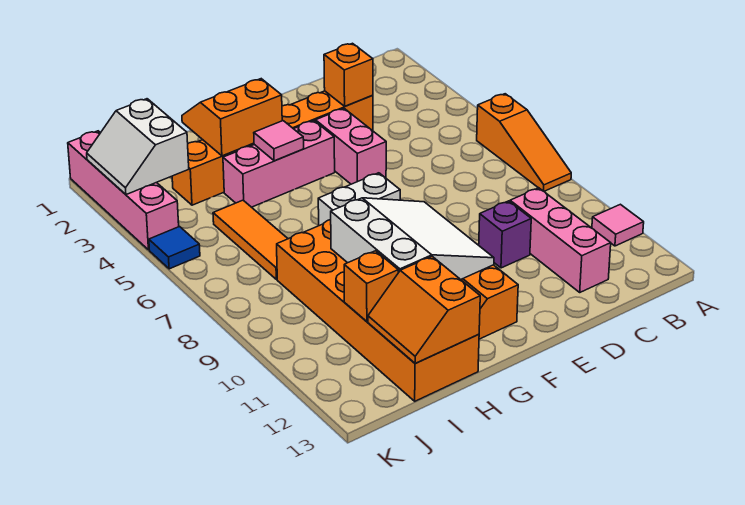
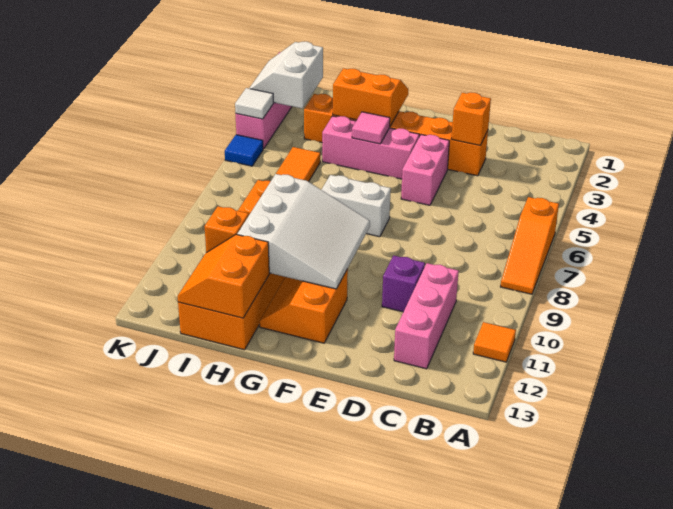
pink 1x1 tile [592,204,644,246] -> orange 1x1 tile [473,322,516,362]
none -> white 1x1 tile [235,88,273,119]

